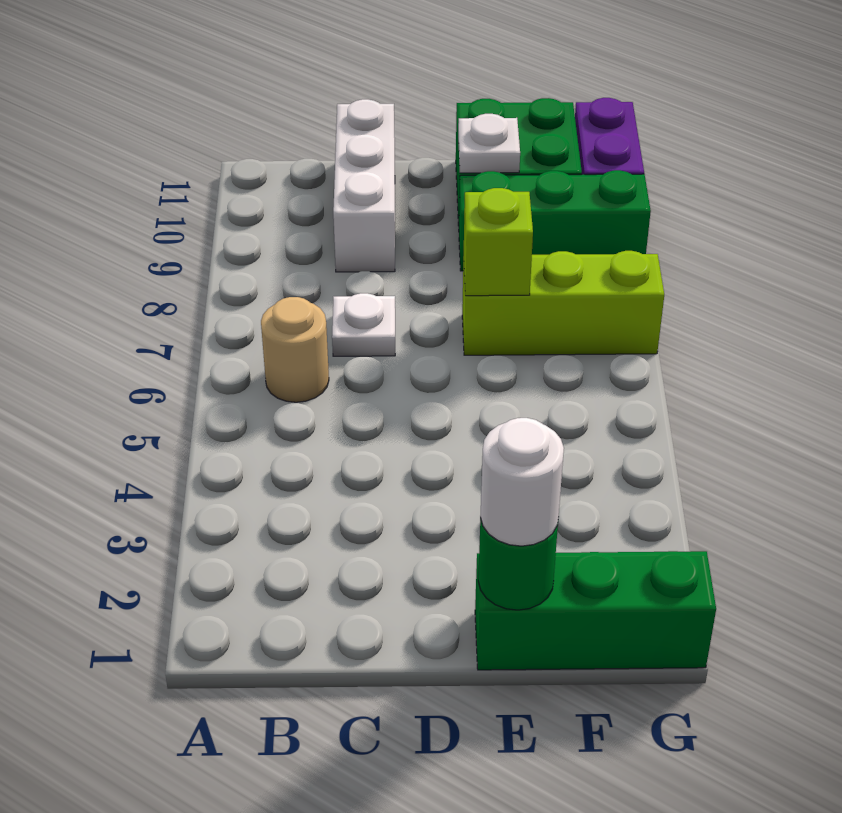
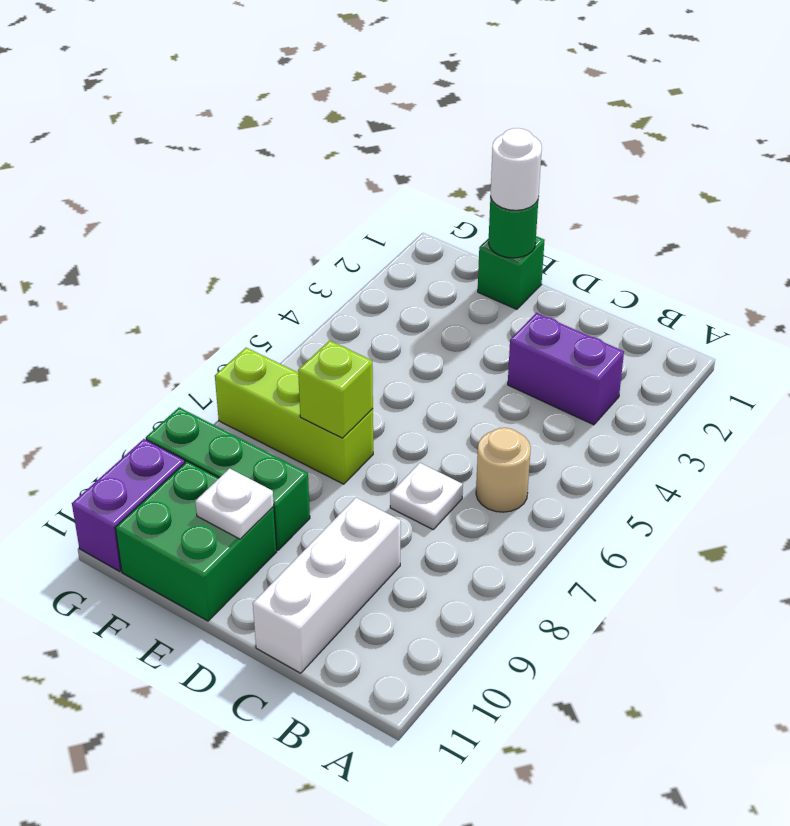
none -> purple 1x2 brick [508,313,624,425]
green 1x3 brick [475,551,716,670] -> green 1x1 brick [478,236,545,309]

